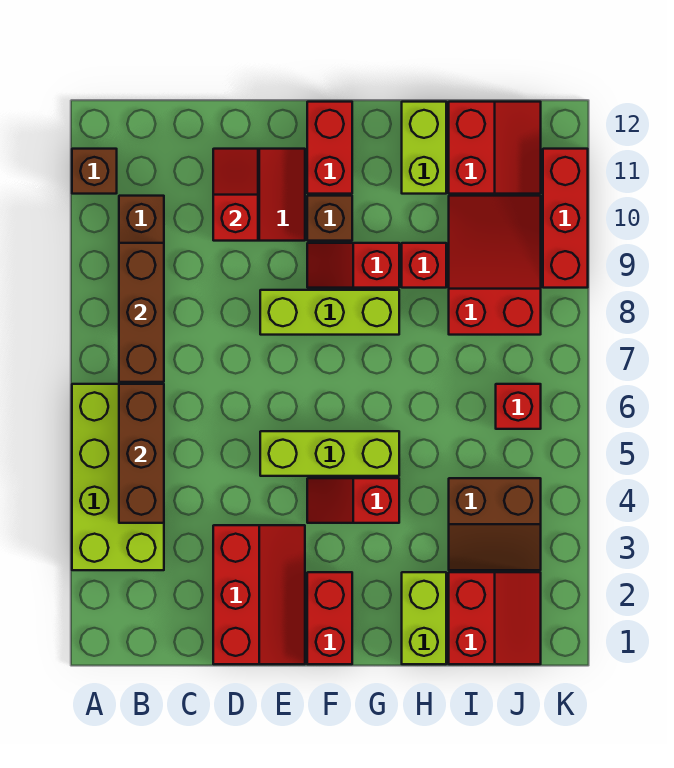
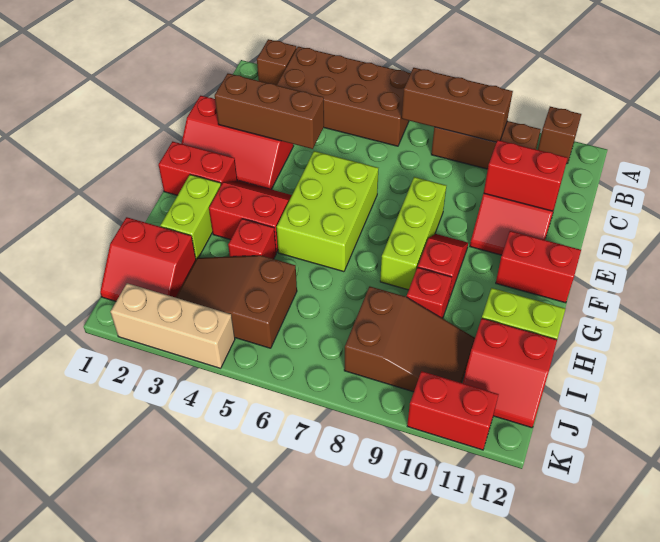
lime 2x4 brick [72,384,164,570] -> brown 2x4 brick [277,47,411,146]
brown 1x3 brick [119,384,164,523] -> brown 1x3 brick moved to [215,73,324,149]
red 1x2 slope [213,149,258,241] -> red 1x2 brick [484,140,568,211]
lime 1x3 brick [260,431,399,476] -> lime 2x3 brick [277,151,378,272]
red 1x2 slope [307,478,399,523] -> red 2x2 slope [209,181,292,253]
brown 1x1 brick [307,196,352,241] -> brown 1x1 brick moved to [257,39,296,85]
lime 1x2 brick [402,572,446,664] -> lime 1x2 brick turned to [160,175,221,259]
brown 2x2 slope [449,478,541,570] -> brown 2x3 slope [176,256,297,348]
red 2x3 slope [449,196,541,335] -> brown 2x3 slope [344,286,475,392]
red 1x1 brick [496,384,541,429] -> red 1x1 brick moved to [228,219,276,259]
none -> tan 1x3 brick [111,283,235,368]
red 1x3 brick [543,149,588,288] -> red 1x2 brick [407,371,499,450]

